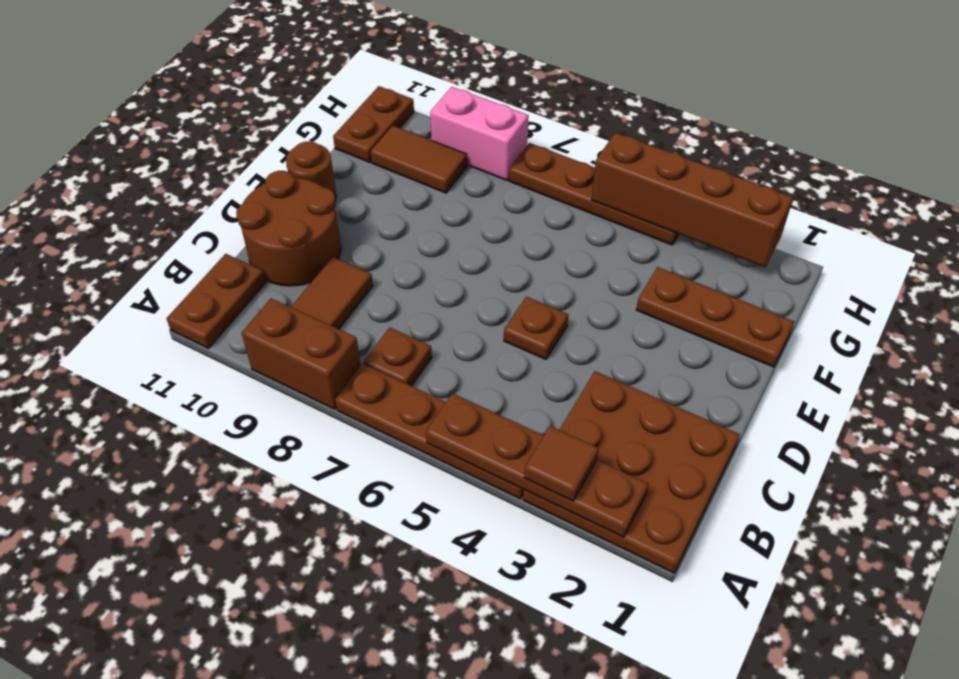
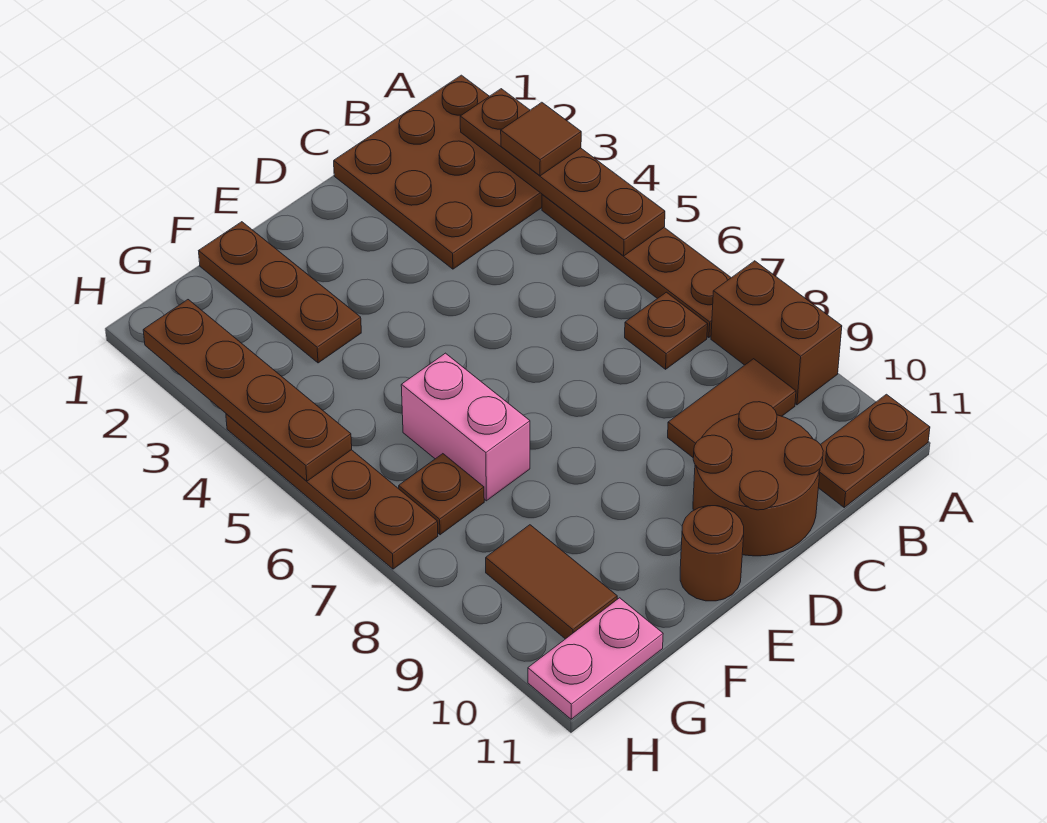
brown 1x1 plate [504,297,569,359] -> brown 1x1 plate moved to [399,454,484,535]
brown 1x2 plate [333,86,414,162] -> pink 1x2 plate [528,598,663,719]
brown 1x4 brick [591,133,793,267] -> brown 1x4 plate [143,300,352,481]
pink 1x2 brick [430,87,529,180] -> pink 1x2 brick moved to [401,353,530,501]

